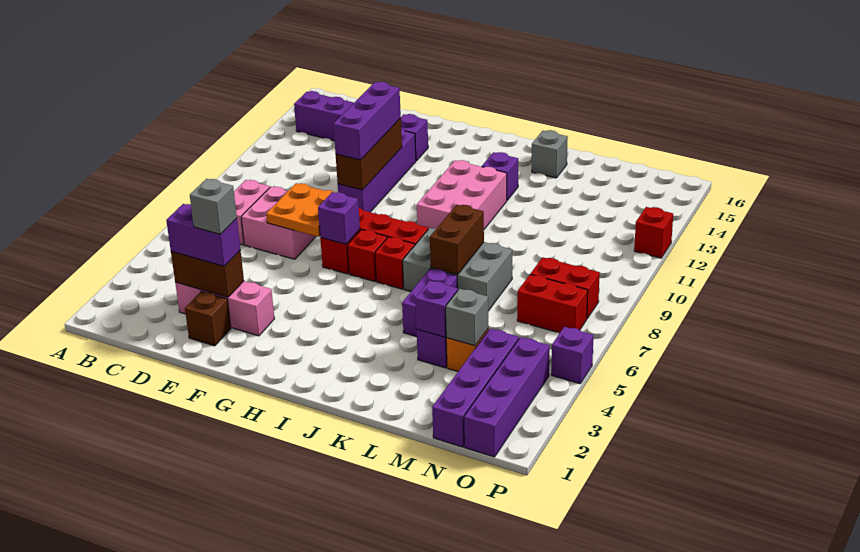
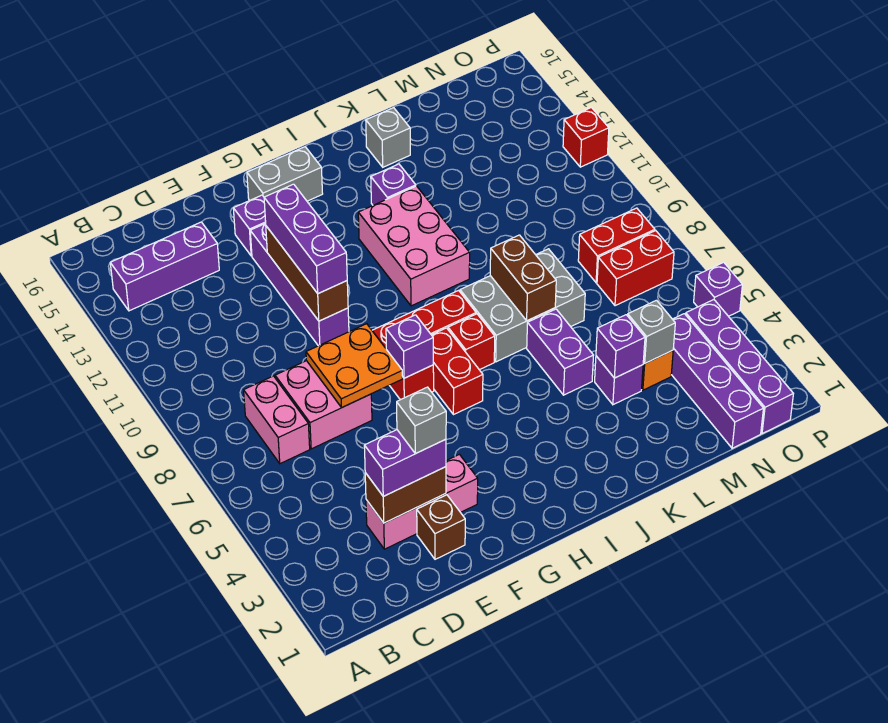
none -> grey 1x2 brick [247,147,323,201]
red 1x1 brick [347,230,387,282] -> red 1x2 brick [432,328,483,415]

